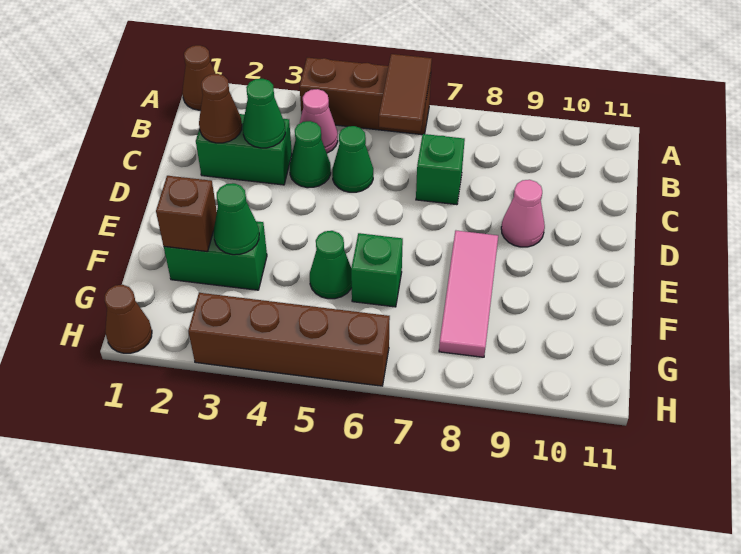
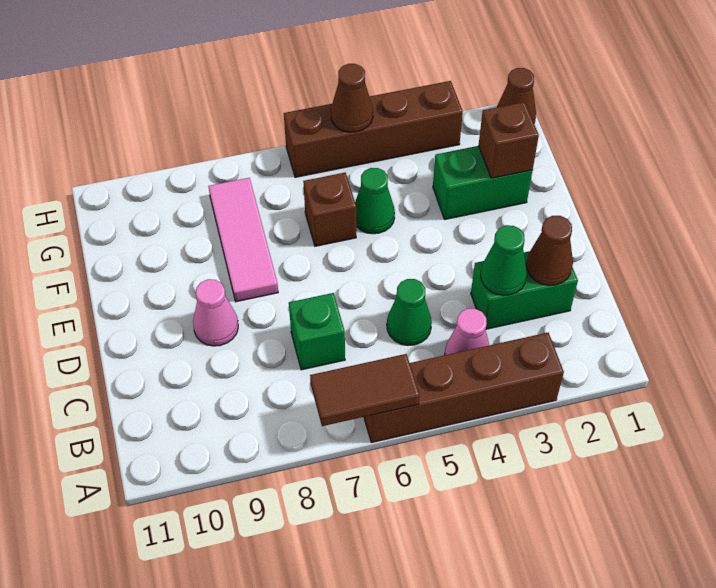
brown 1x1 cone [182,45,216,110] -> brown 1x1 cone moved to [331,64,373,132]
brown 1x3 brick [300,58,431,135] -> brown 1x4 brick [364,333,564,443]
brown 1x2 tile [379,54,432,132] -> brown 1x2 tile turned to [310,354,419,426]
green 1x1 cone [290,121,331,188] -> none
green 1x1 cone [214,183,259,255] -> none
green 1x1 brick [351,233,403,307] -> brown 1x1 brick [303,173,356,246]

